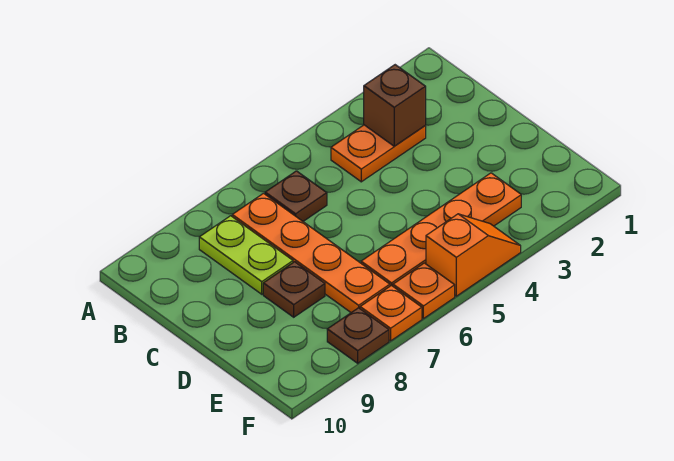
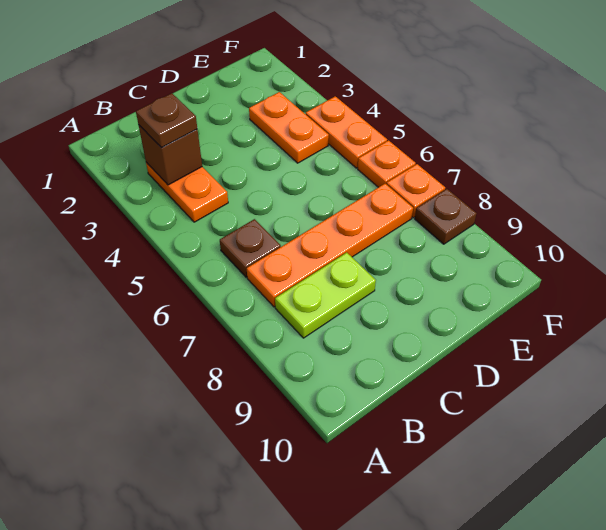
brown 1x1 plate [263,262,325,317] -> brown 1x1 plate moved to [136,93,197,148]
orange 1x4 plate [361,173,521,286] -> orange 1x2 plate [249,92,329,163]
orange 1x2 slope [426,214,521,296] -> orange 1x2 plate [306,96,387,168]

